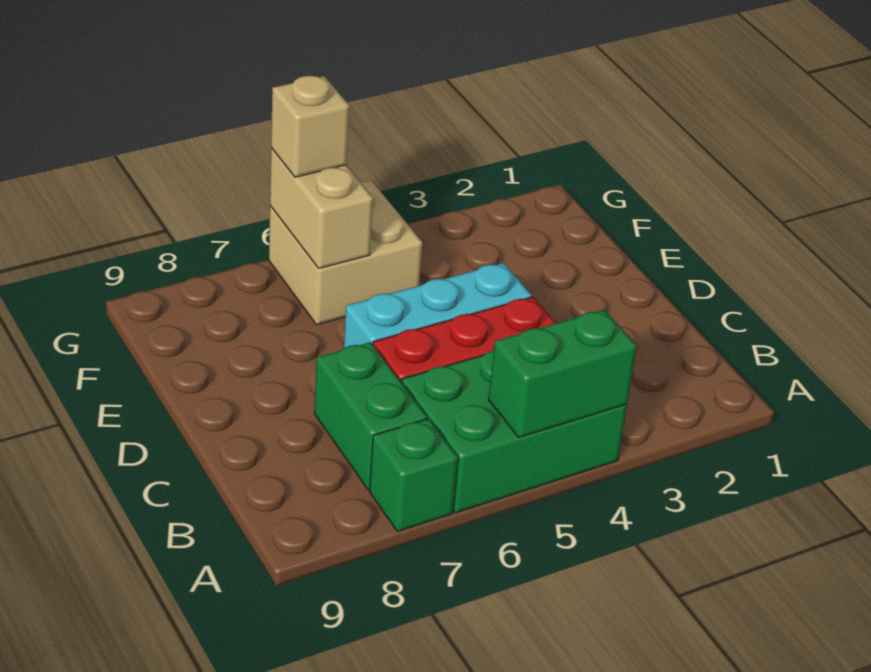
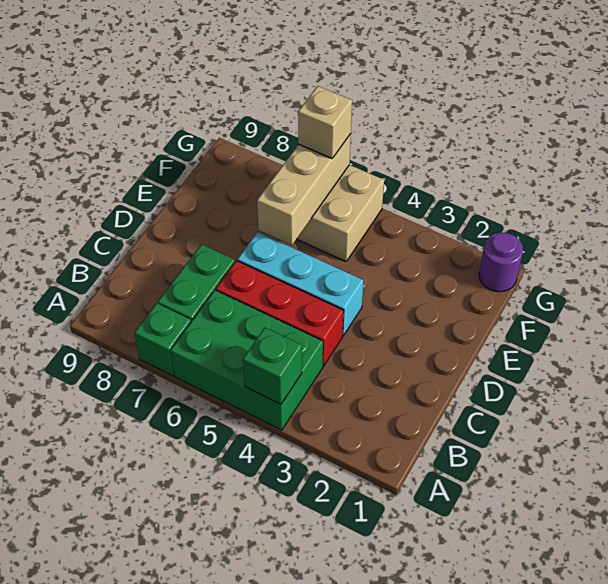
green 1x2 brick [488,310,637,437] -> green 1x1 brick [243,328,302,404]
tan 1x2 brick [270,148,373,269] -> tan 1x3 brick [257,134,351,245]
none -> purple 1x1 round brick [479,232,523,292]

